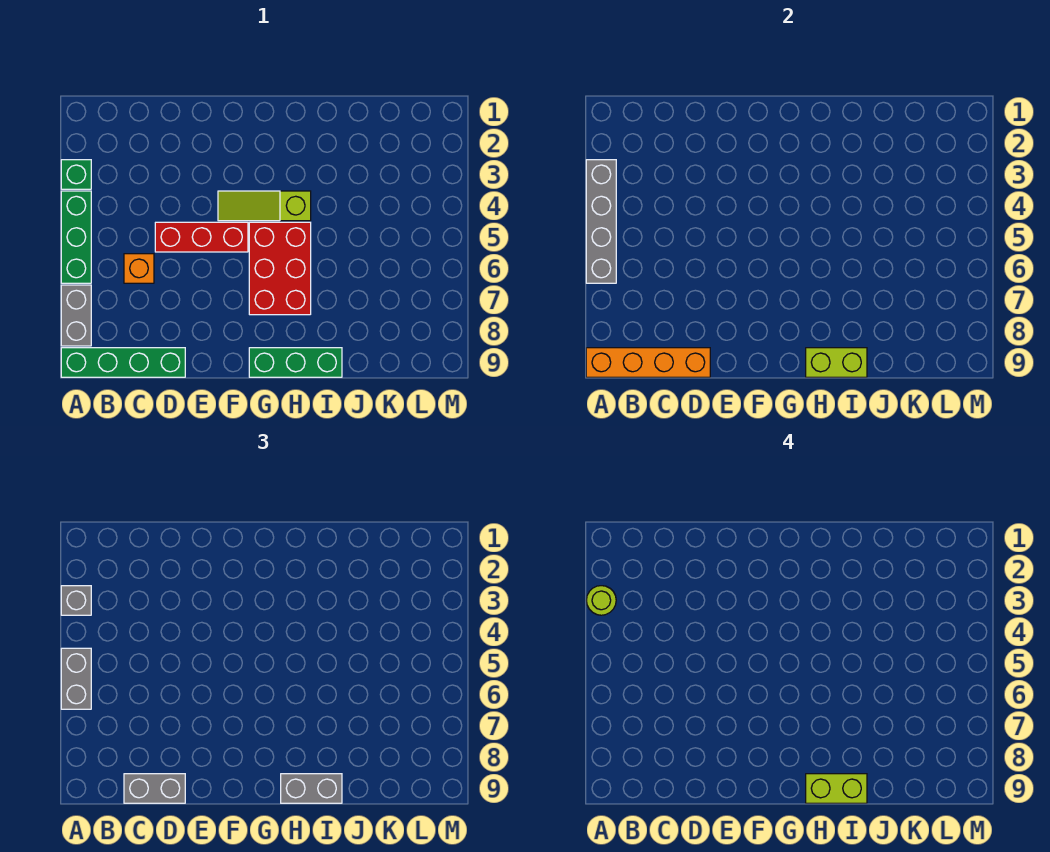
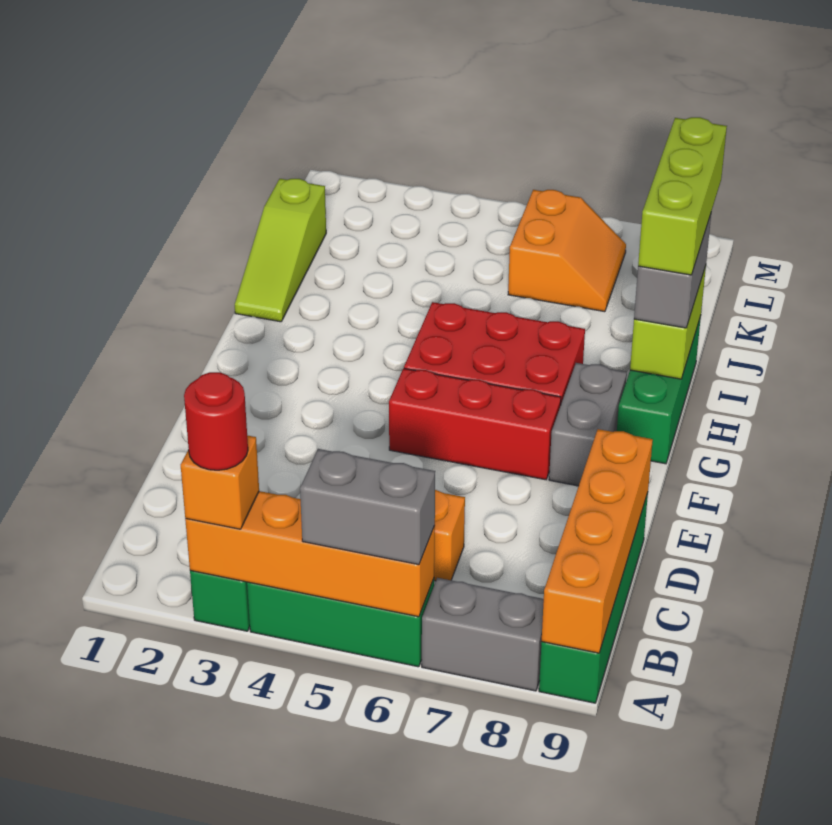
grey 1x4 brick [586,160,616,283] -> orange 1x4 brick [185,491,435,617]
grey 1x1 brick [61,586,91,615] -> orange 1x1 brick [181,435,259,529]
lime 1x1 round brick [586,586,616,615] -> red 1x1 round brick [184,372,248,470]
grey 1x2 brick [124,774,185,803] -> grey 1x2 brick moved to [549,363,627,486]
red 1x3 brick [155,222,248,252] -> red 1x3 brick turned to [389,368,561,480]
lime 1x3 slope [218,191,311,221] -> lime 1x3 slope moved to [235,179,326,322]
lime 1x2 brick [806,774,867,803] -> lime 1x3 brick [638,117,727,275]
none -> orange 2x2 slope [508,190,626,312]

